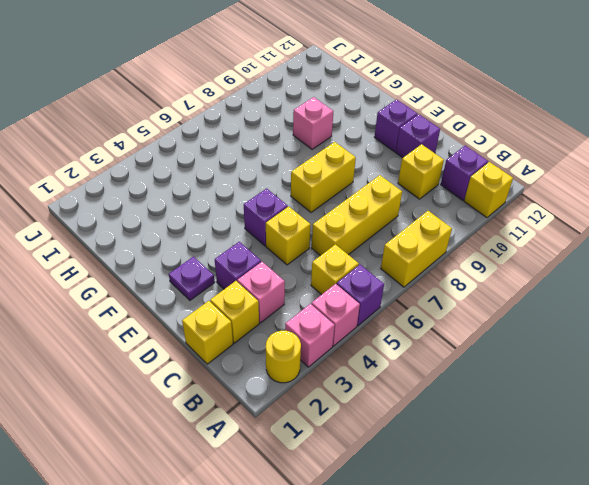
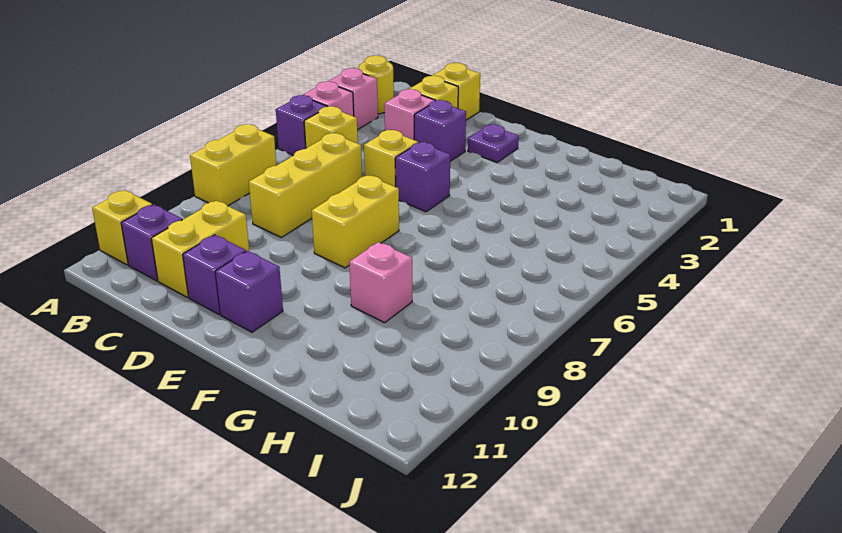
yellow 1x1 brick [398,144,444,199] -> yellow 1x2 brick [151,201,249,297]

